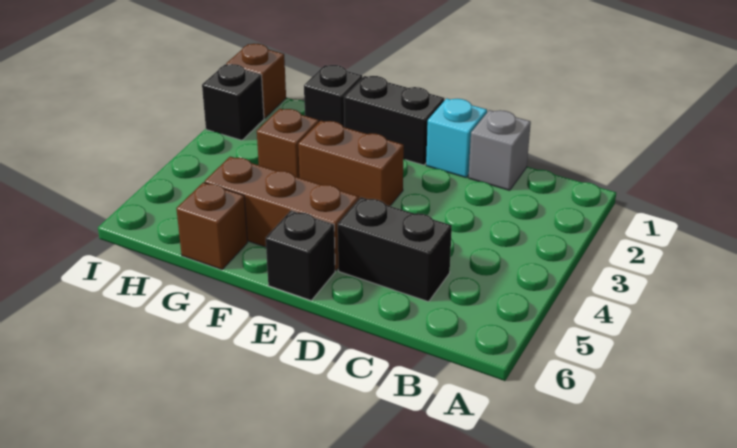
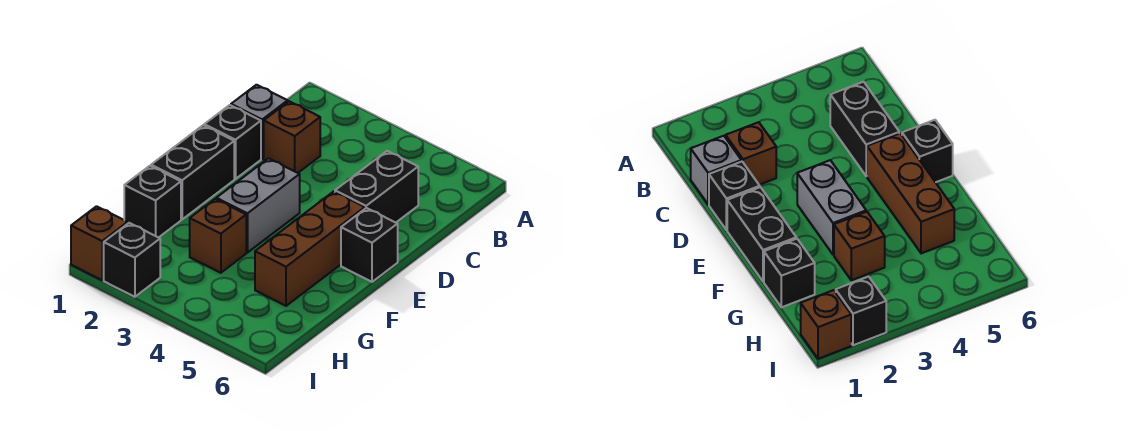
cyan 1x1 brick [426,98,487,178] -> black 1x1 brick [204,105,261,179]
brown 1x2 brick [298,121,404,206] -> grey 1x2 brick [216,158,300,253]
brown 1x1 brick [176,182,248,270] -> brown 1x1 brick moved to [264,101,320,173]

